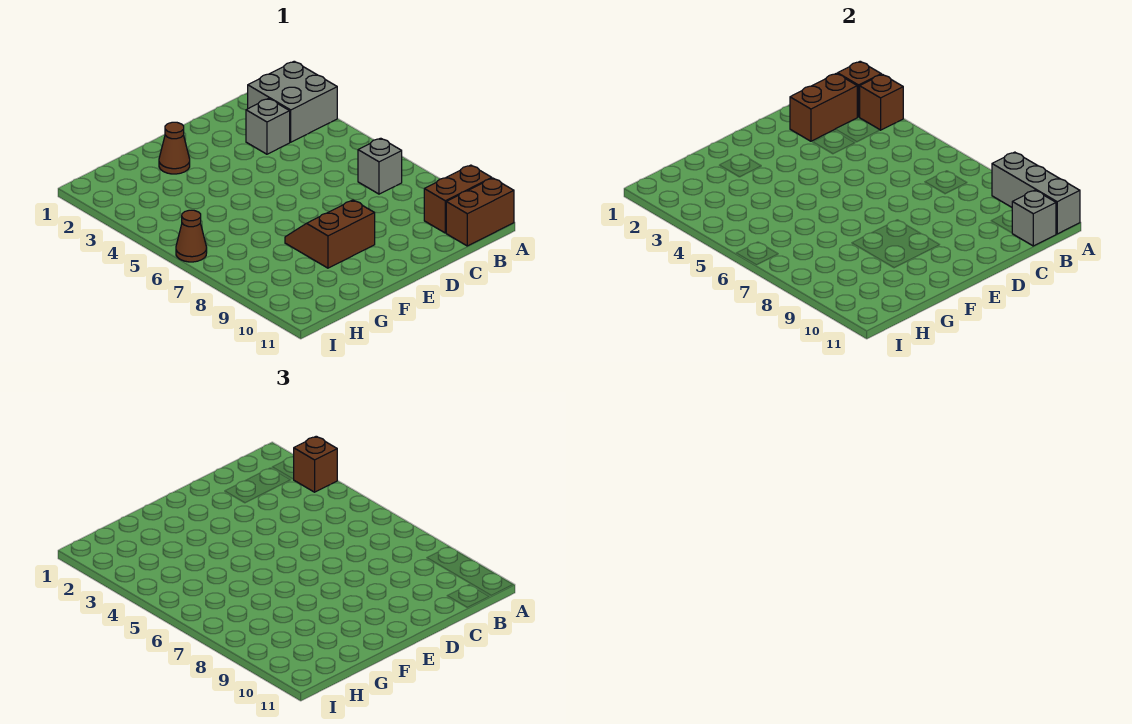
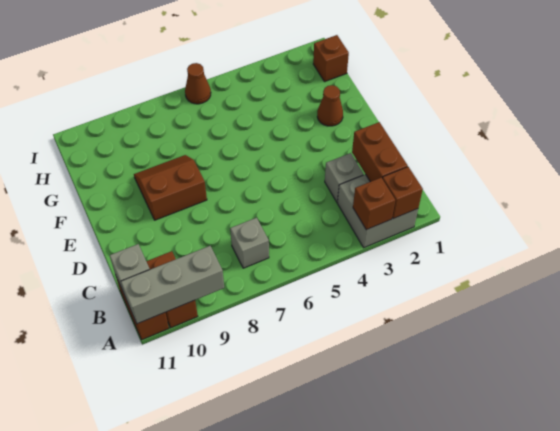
brown 1x1 brick [293,436,337,492] -> brown 1x1 brick moved to [313,35,349,82]
brown 2x2 slope [285,200,375,268] -> brown 2x2 slope turned to [134,155,207,220]

